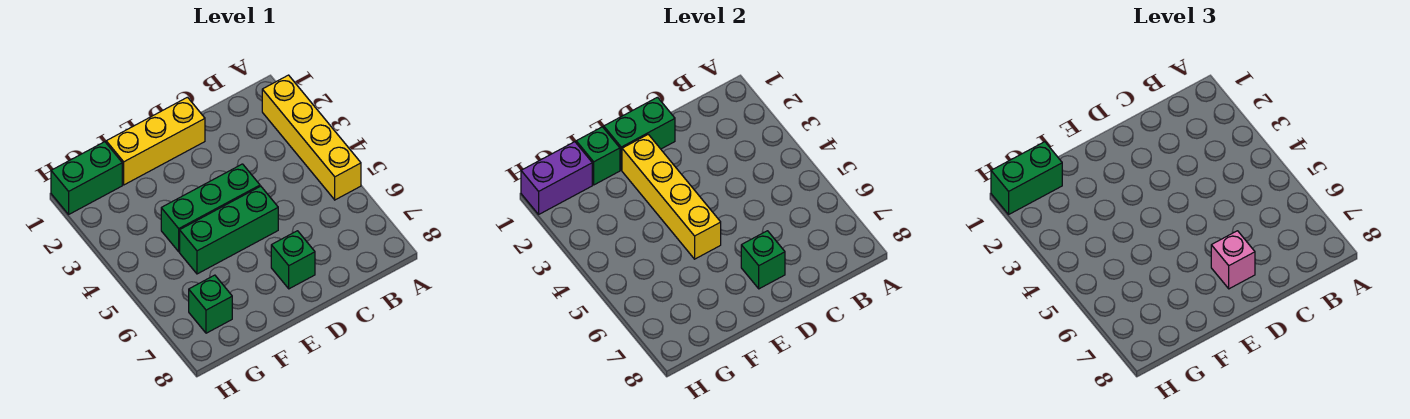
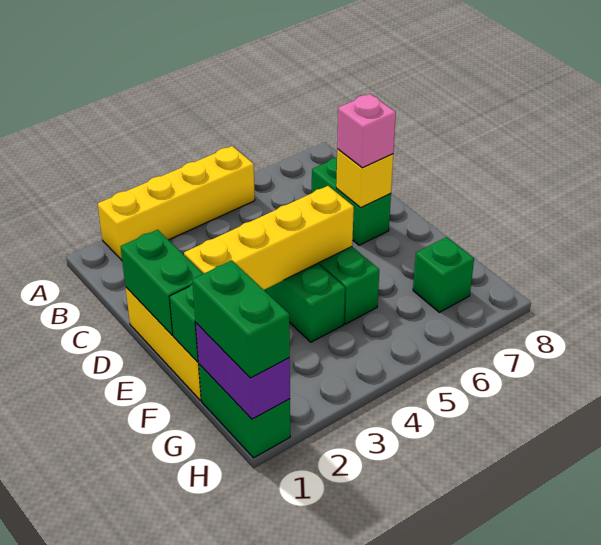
green 1x1 brick [271,231,315,289] -> green 1x2 brick [312,158,391,245]
green 1x1 brick [741,231,785,289] -> yellow 1x1 brick [336,149,393,208]

